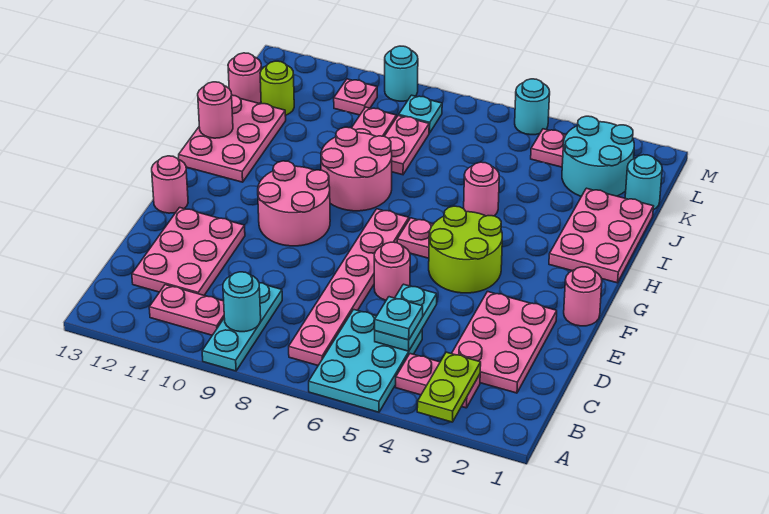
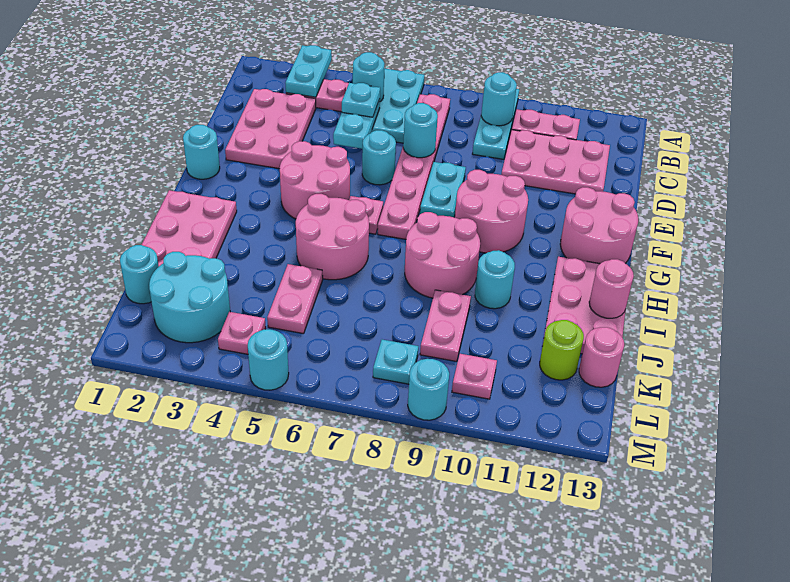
lime 1x2 plate [417,352,481,422] -> cyan 1x2 plate [285,45,332,97]
none -> cyan 1x1 round brick [353,52,385,102]
pink 2x3 plate [132,208,245,295] -> pink 2x3 plate turned to [501,130,610,194]
none -> cyan 1x1 round brick [403,103,438,158]
pink 1x1 round brick [374,242,410,300] -> cyan 1x1 round brick [362,130,396,185]
none -> cyan 1x2 plate [420,162,466,217]
pink 1x1 round brick [564,267,602,326] -> cyan 1x1 round brick [183,125,220,179]
lime 2x2 round brick [429,206,502,293] -> pink 2x2 round brick [280,141,350,219]
pink 1x1 round brick [152,156,188,213] -> pink 2x2 round brick [560,187,638,264]
pink 1x1 round brick [464,162,499,216] -> pink 2x2 round brick [296,194,369,280]
none -> cyan 1x1 round brick [475,250,515,309]
pink 1x2 plate [384,115,429,175] -> pink 1x2 plate moved to [267,264,323,334]

